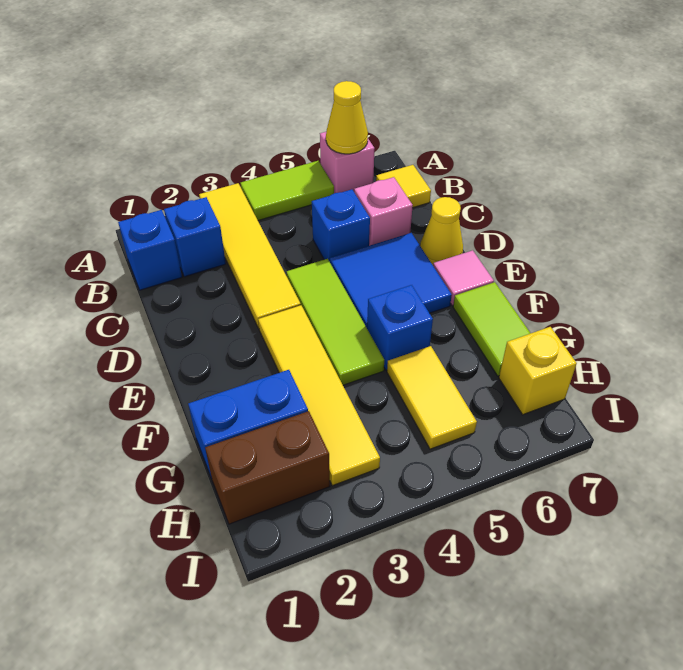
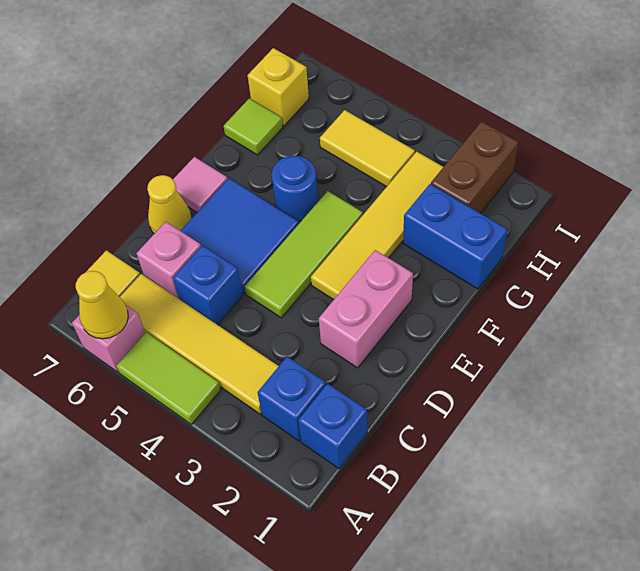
yellow 1x4 tile [199,183,301,328] -> yellow 1x4 tile turned to [120,274,279,414]
none -> pink 1x2 brick [319,250,413,368]
blue 1x1 brick [367,285,433,370] -> blue 1x1 round brick [272,156,318,221]
lime 1x2 tile [453,282,530,376] -> lime 1x1 tile [224,98,283,155]
yellow 1x2 tile [387,346,477,449] -> yellow 1x2 tile turned to [320,110,415,187]
brown 1x2 brick [205,411,330,524] -> brown 1x2 brick turned to [431,121,518,213]

